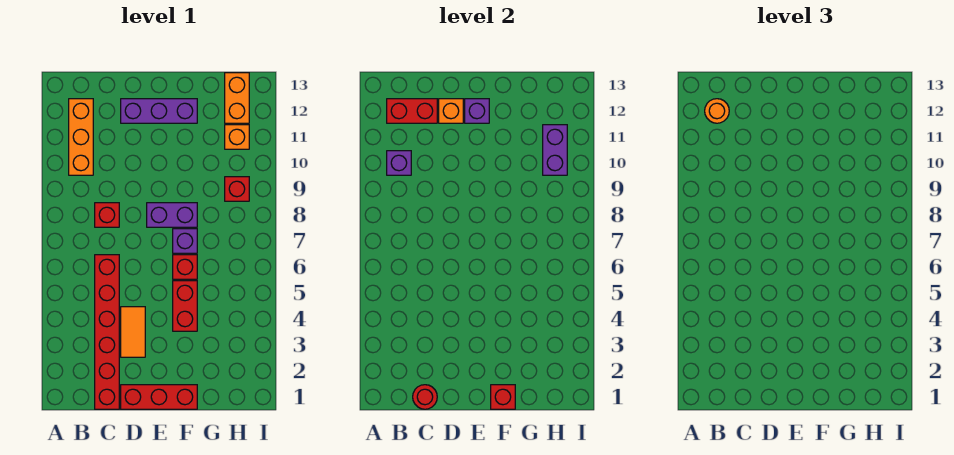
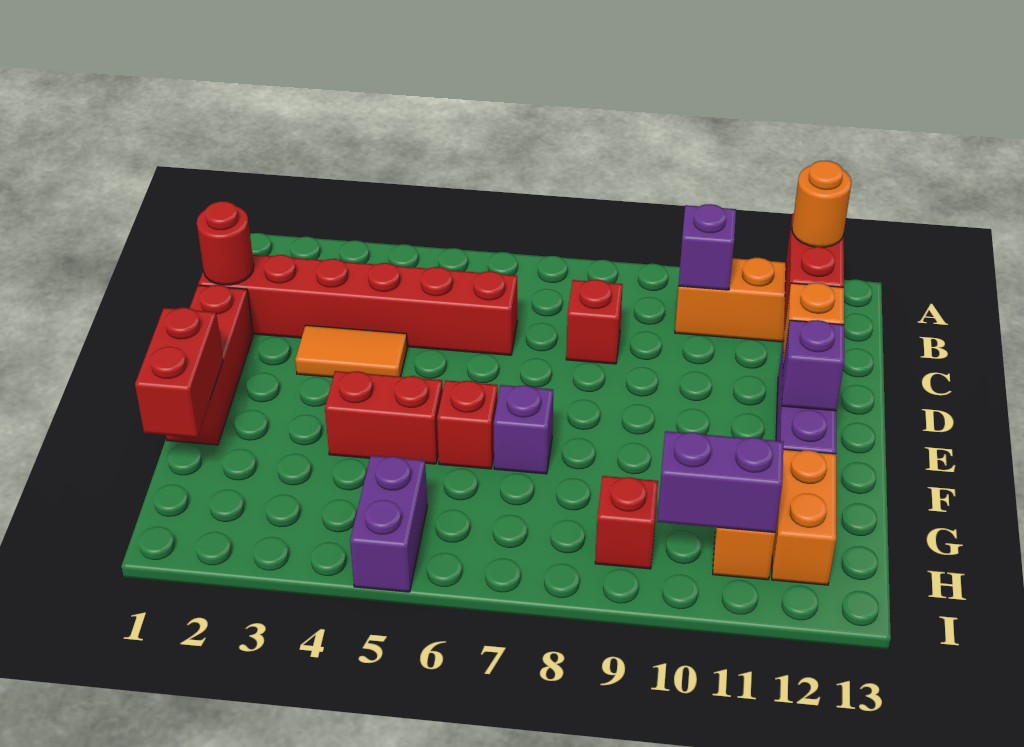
purple 1x2 brick [147,203,197,227] -> purple 1x2 brick moved to [350,456,427,592]
red 1x1 brick [491,385,515,409] -> red 1x2 brick [135,308,223,438]
orange 1x2 brick [225,73,249,123] -> orange 1x2 brick turned to [772,449,836,585]

